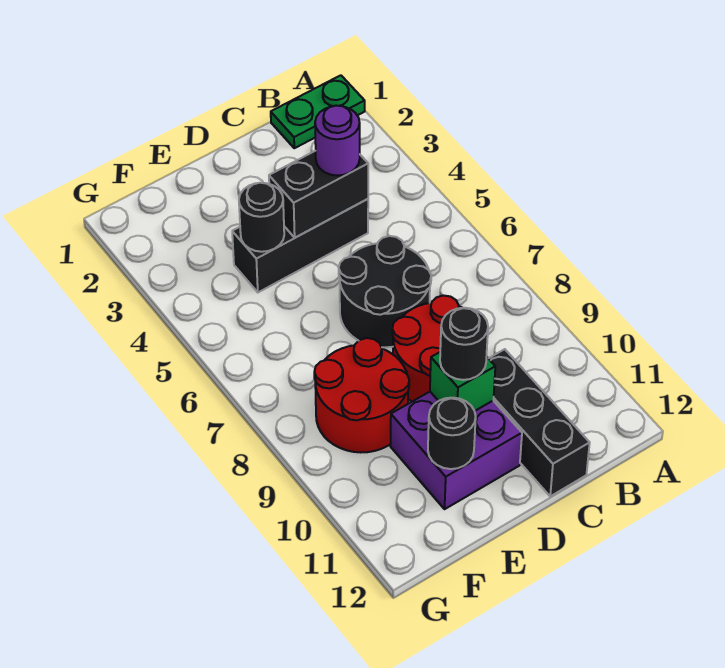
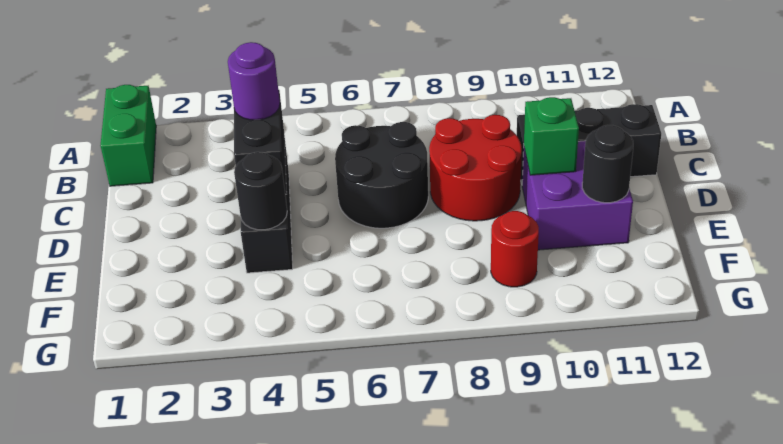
green 1x2 plate [271,75,365,148] -> green 1x2 brick [101,85,156,186]
black 1x1 round brick [440,308,488,380] -> none
red 2x2 round brick [314,338,409,452] -> red 1x1 round brick [491,211,539,287]

